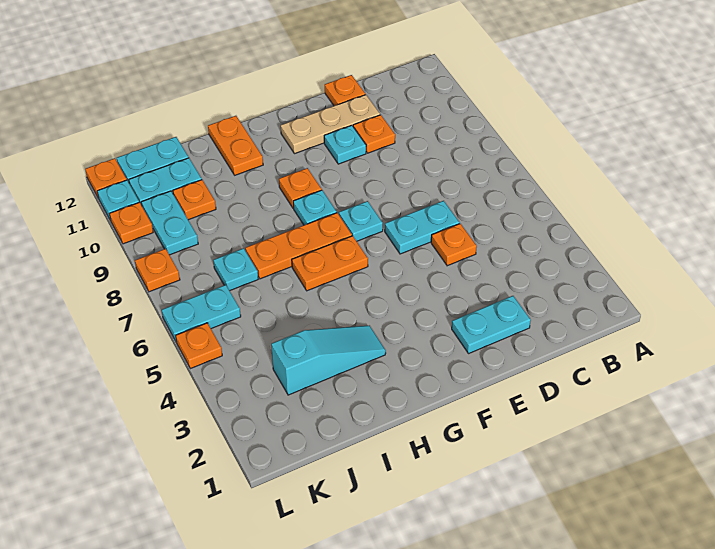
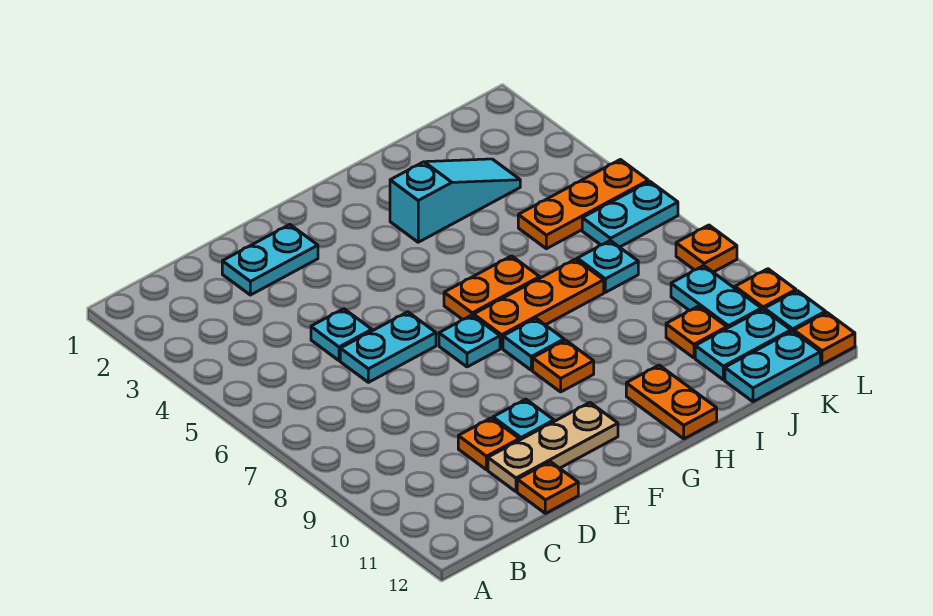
orange 1x1 plate [431,224,477,266] -> cyan 1x1 plate [311,309,372,360]
cyan 1x3 slope [271,325,386,395] -> cyan 1x3 slope turned to [390,159,520,242]
orange 1x1 plate [176,323,222,369] -> orange 1x3 plate [518,160,648,249]

